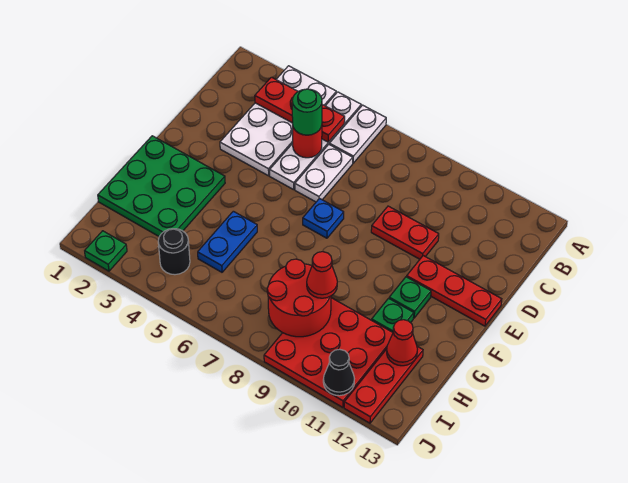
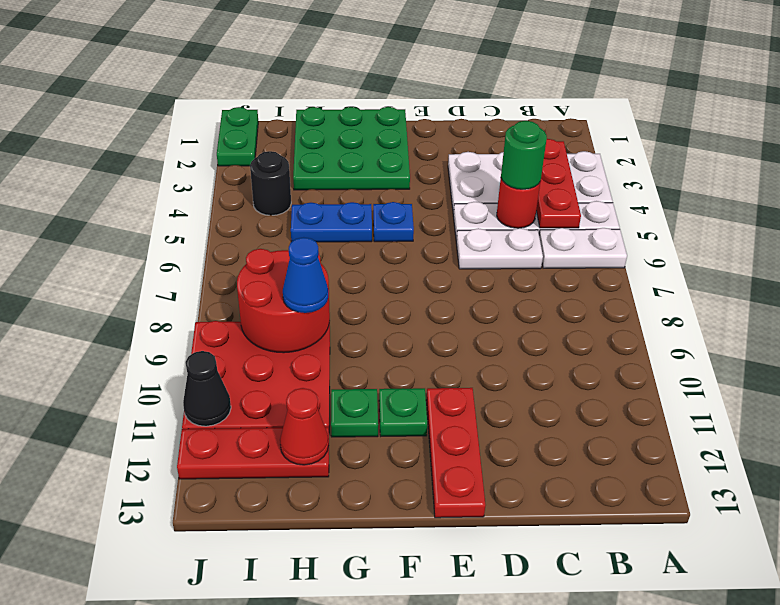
red 1x2 plate [371,206,439,259] -> none
blue 1x1 plate [303,199,344,238] -> blue 1x1 plate moved to [373,202,414,242]
red 1x1 cone [307,252,337,298] -> blue 1x1 cone [283,237,328,313]
green 1x1 plate [85,231,127,271] -> green 1x2 plate [217,107,258,166]

